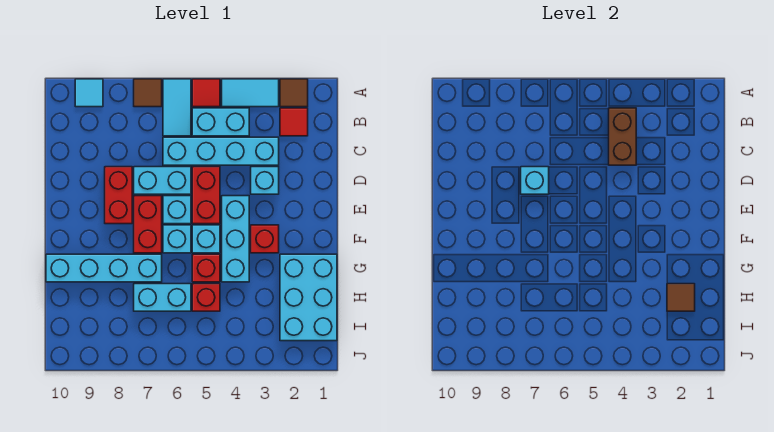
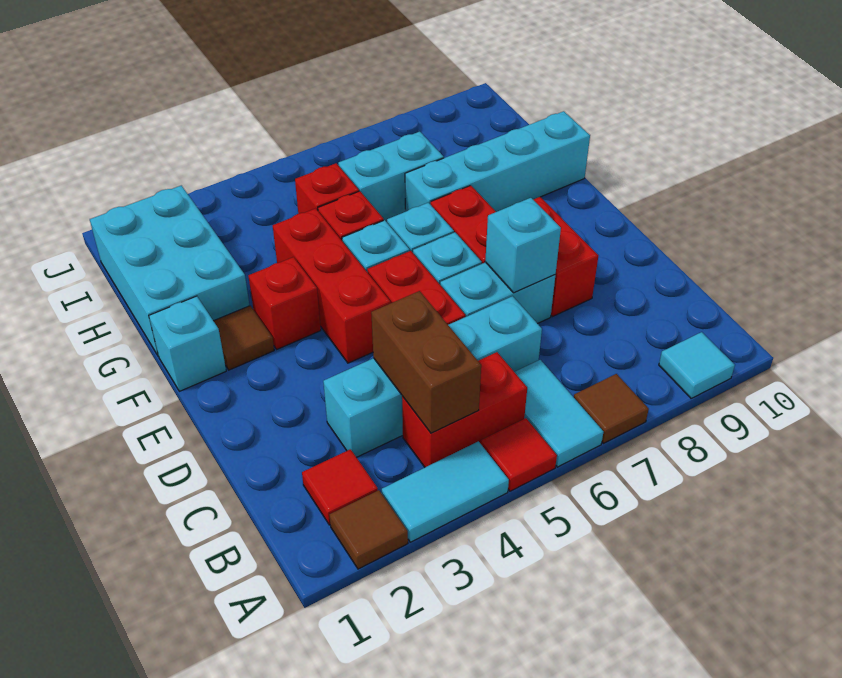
cyan 1x2 brick [192,108,249,136] -> red 1x2 brick [402,352,527,467]
cyan 1x1 brick [251,167,279,194] -> cyan 1x1 brick moved to [149,296,226,391]
cyan 1x3 brick [222,196,249,282] -> red 1x3 brick [273,208,391,363]
brown 1x1 tile [667,284,695,311] -> brown 1x1 tile moved to [214,306,274,370]

